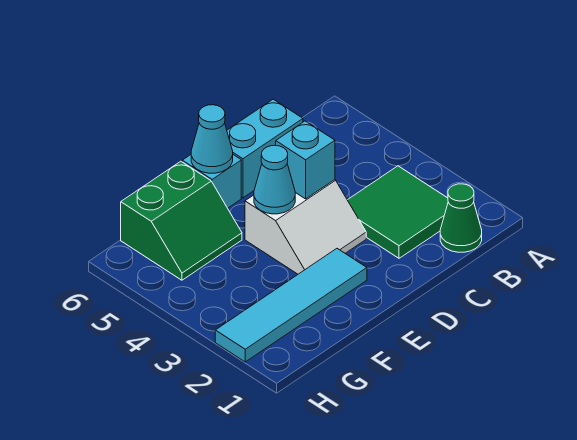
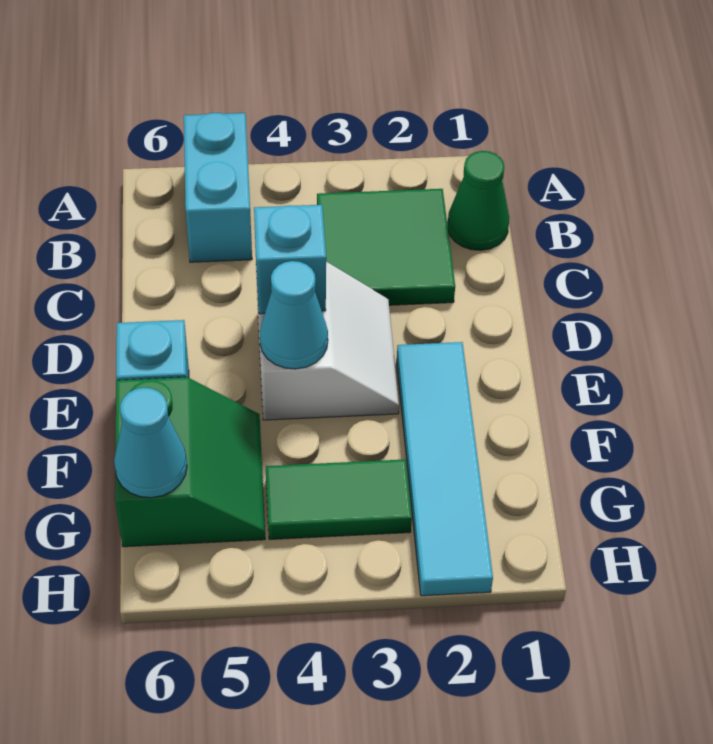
cyan 1x2 brick [227,99,303,198] -> cyan 1x2 brick moved to [184,113,252,262]
cyan 1x1 cone [191,105,233,173] -> cyan 1x1 cone moved to [114,388,187,498]
none -> green 1x2 tile [266,459,412,539]

